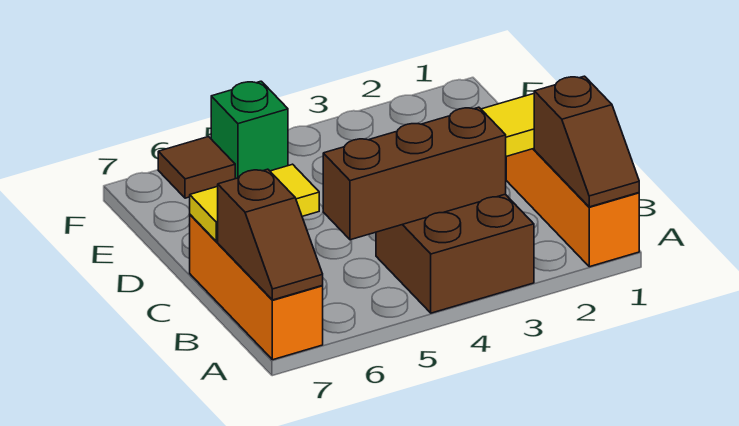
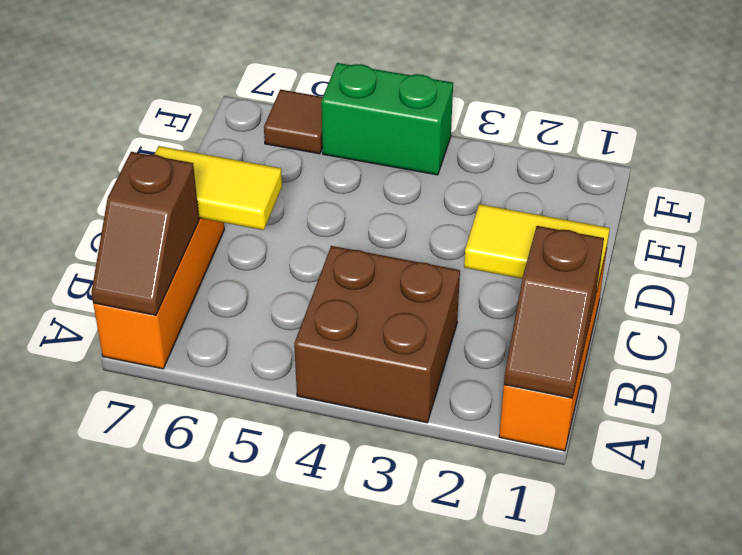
brown 1x3 brick [323,107,506,240] -> none
green 1x1 brick [211,81,288,179] -> green 1x2 brick [321,63,453,175]

